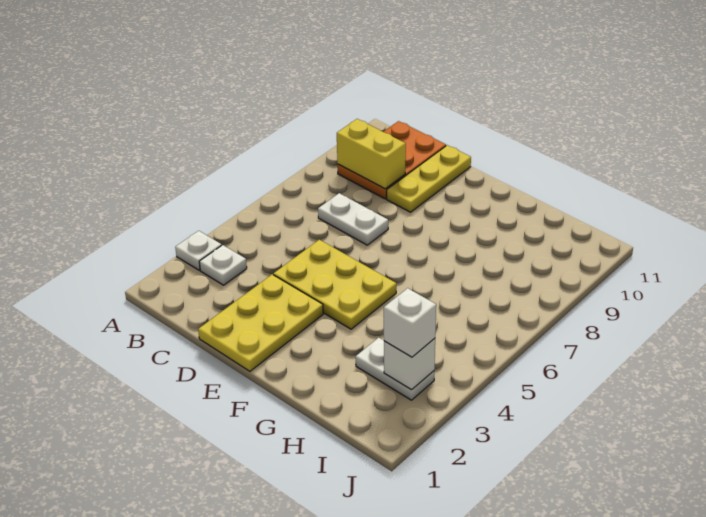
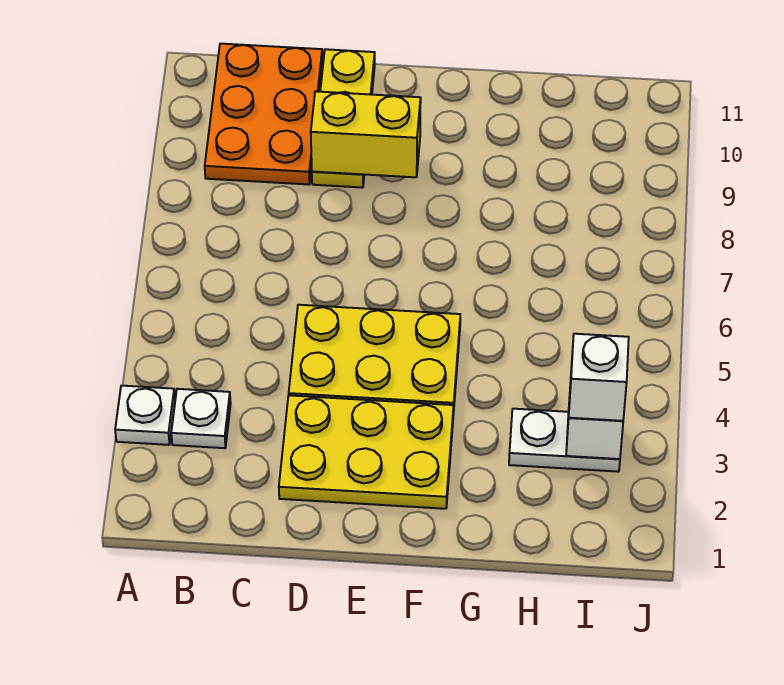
yellow 1x2 brick [337,119,406,189] -> yellow 1x2 brick moved to [311,91,421,177]
white 1x2 plate [318,193,388,245] -> none
yellow 2x3 plate [198,274,323,371] -> yellow 2x3 plate turned to [279,395,454,509]

